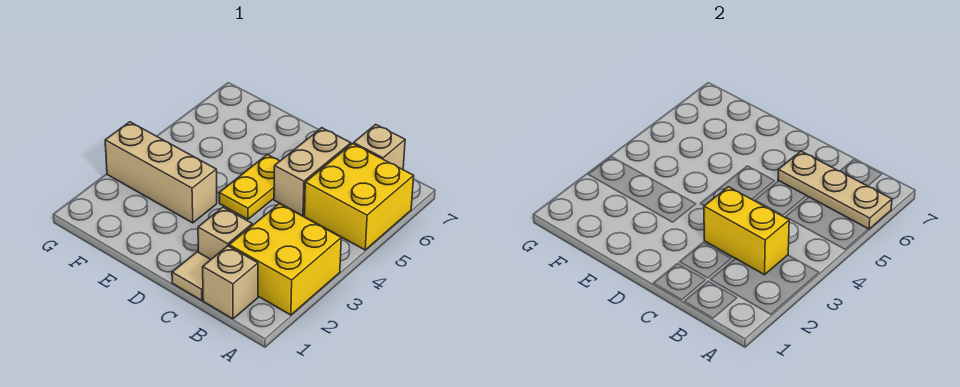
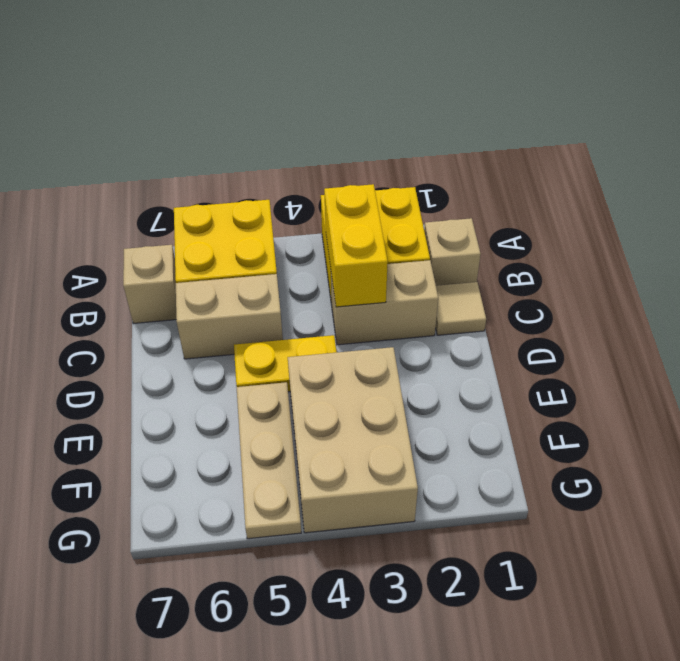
tan 1x3 plate [778,151,892,229] -> tan 1x3 plate moved to [237,382,301,539]
tan 1x1 brick [198,207,252,259] -> tan 1x2 brick [331,260,438,345]
tan 1x3 brick [105,122,217,223] -> tan 2x3 brick [288,347,418,533]

